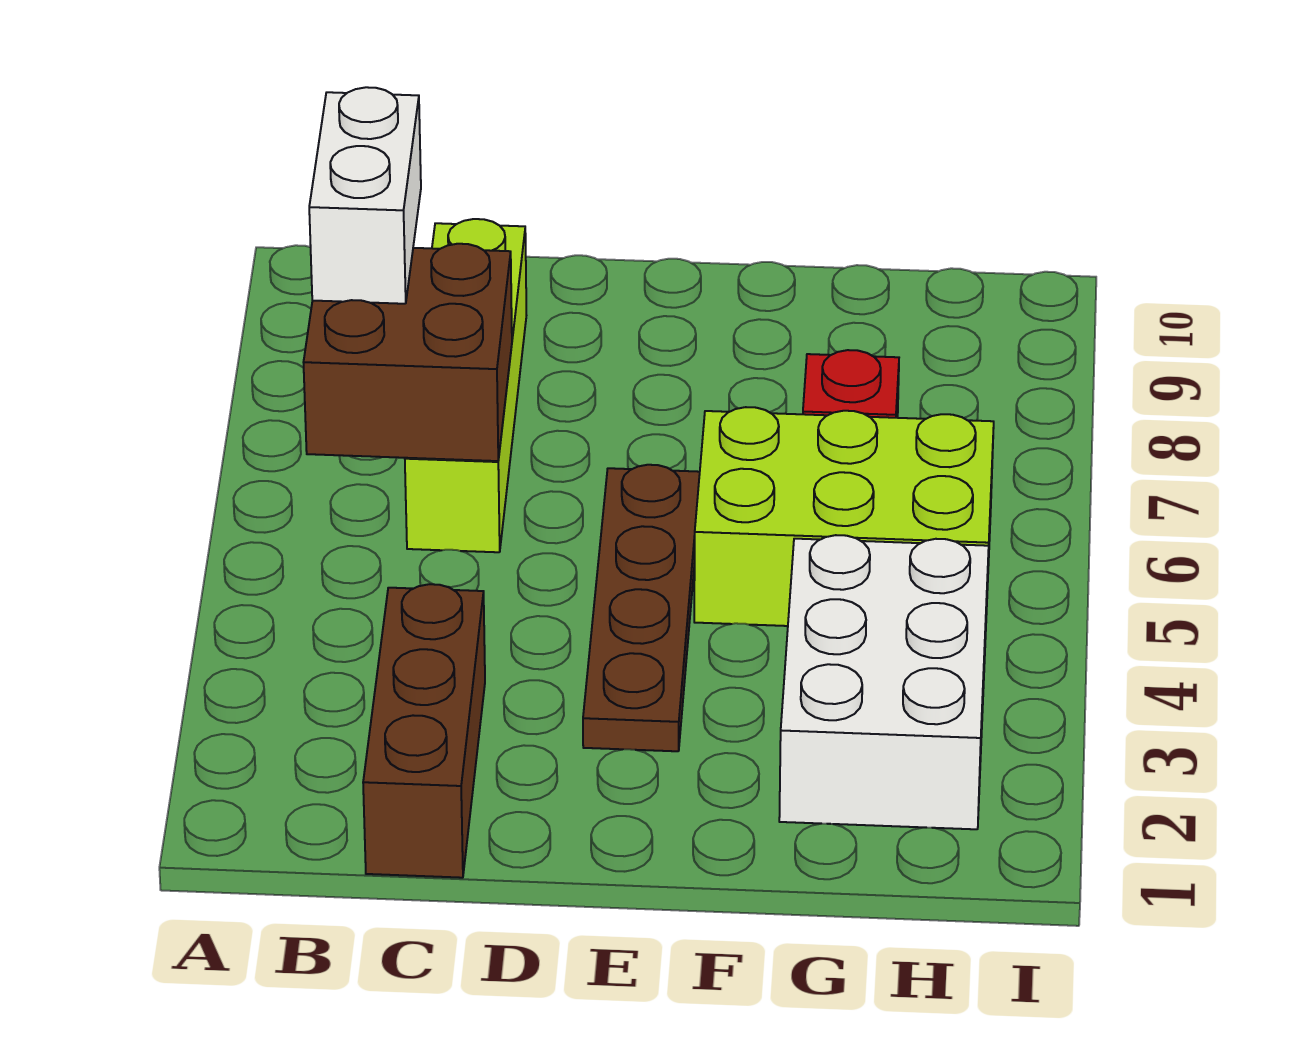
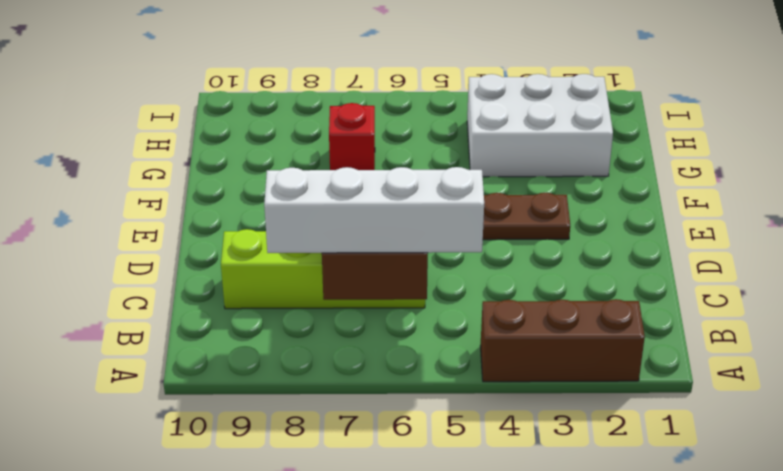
white 1x2 brick [309,87,421,304] -> white 1x4 brick [264,167,484,253]
brown 1x3 brick [363,584,485,878] -> brown 1x3 brick moved to [480,299,645,382]
lime 2x3 brick [694,407,994,626] -> none

